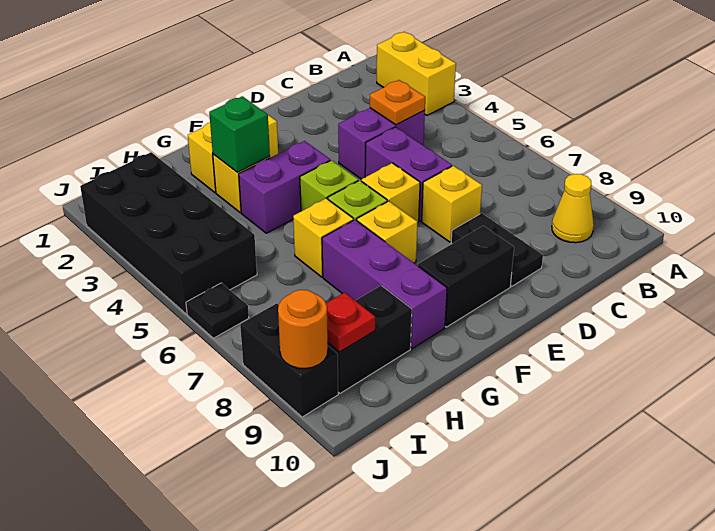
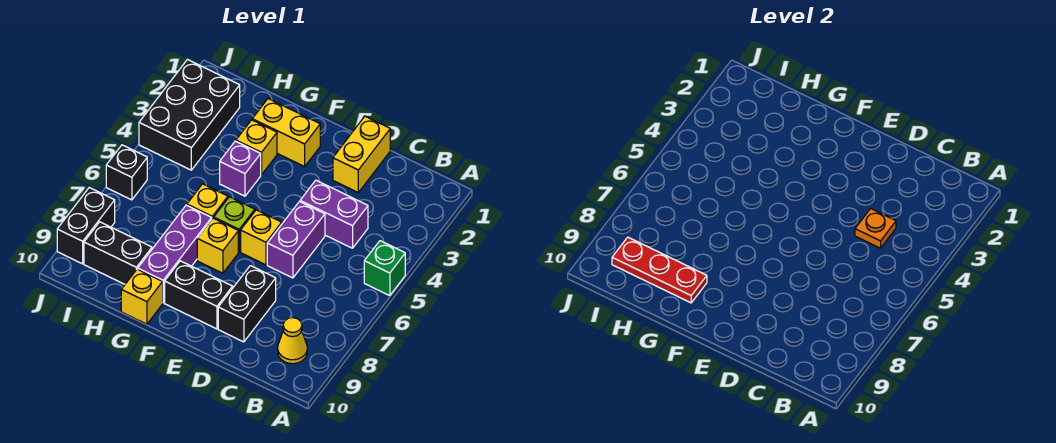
yellow 1x2 brick [377,32,456,115] -> yellow 1x2 brick moved to [333,116,390,192]
yellow 1x1 brick [422,166,482,242] -> yellow 1x1 brick moved to [121,269,163,324]
black 1x2 plate [451,213,543,286] -> black 1x2 brick [218,266,276,342]
purple 1x2 brick [239,141,330,233] -> purple 1x1 brick [220,141,261,196]
lime 1x1 brick [300,160,358,211] -> none
green 1x1 brick [209,96,270,172] -> green 1x1 brick moved to [364,241,405,296]
black 2x4 brick [80,152,257,314] -> black 2x3 brick [139,60,240,170]
red 1x1 plate [326,293,375,352] -> red 1x3 plate [612,237,707,303]
black 1x1 plate [186,283,249,338] -> black 1x1 brick [106,145,147,200]
orange 1x1 round brick [278,290,328,369] -> none

